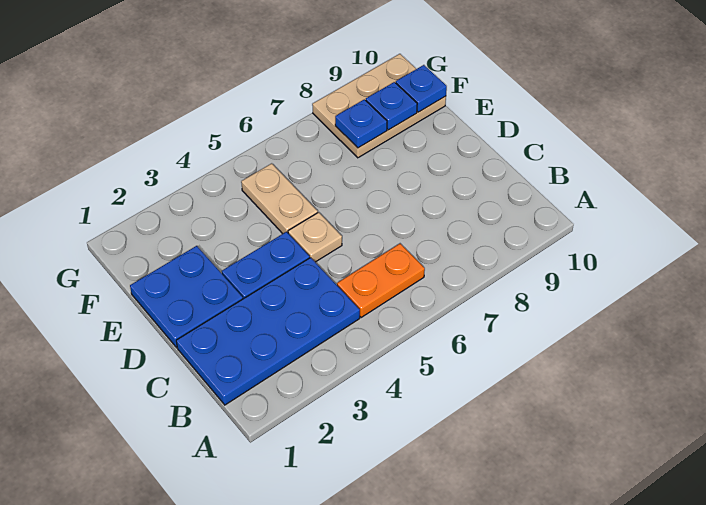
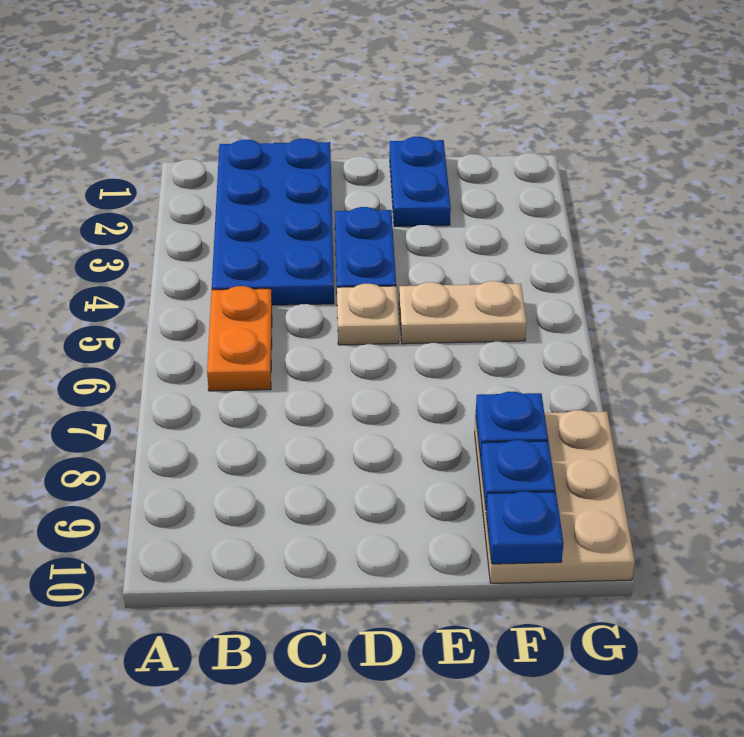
blue 2x2 plate [130,246,243,348] -> blue 1x2 plate [390,137,451,227]

